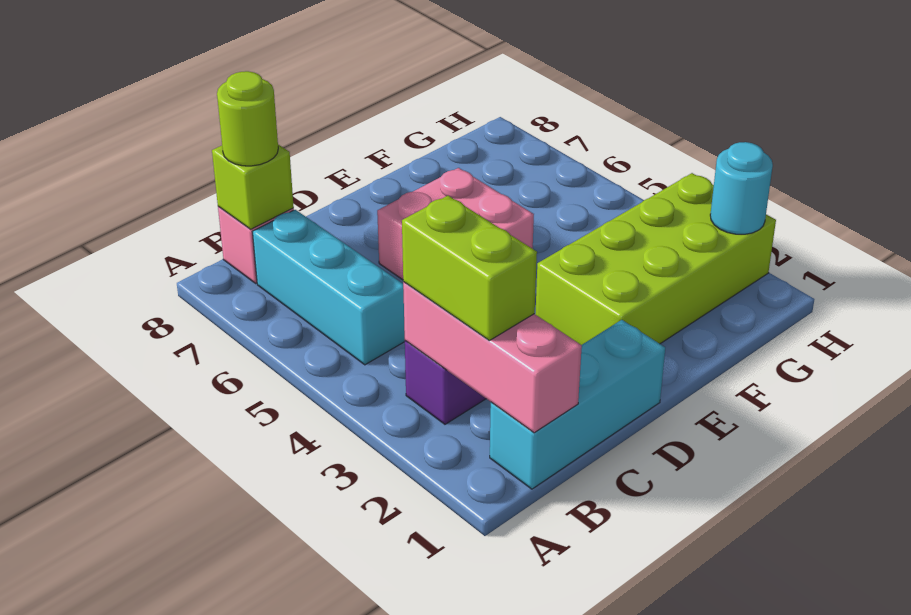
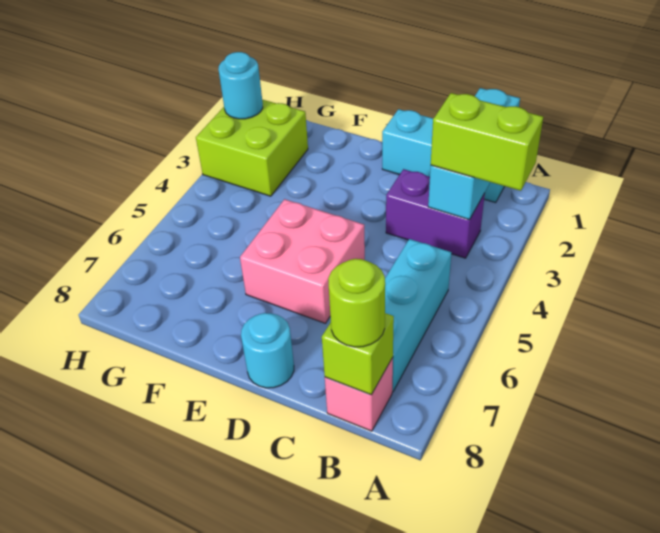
pink 1x3 brick [403,282,582,433] -> cyan 1x3 brick [428,88,520,220]
lime 1x2 brick [402,196,537,341] -> lime 1x2 brick turned to [431,93,543,191]
none -> cyan 1x1 round brick [241,313,294,388]
lime 2x4 brick [535,173,776,345] -> lime 2x2 brick [196,100,308,196]

